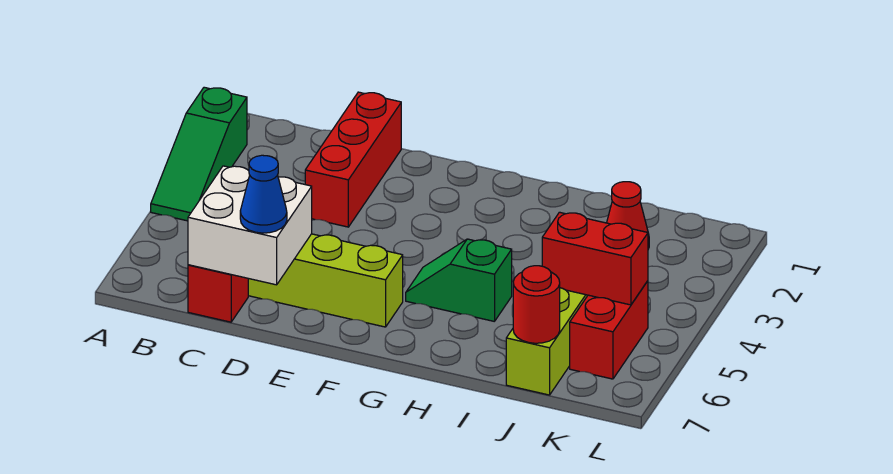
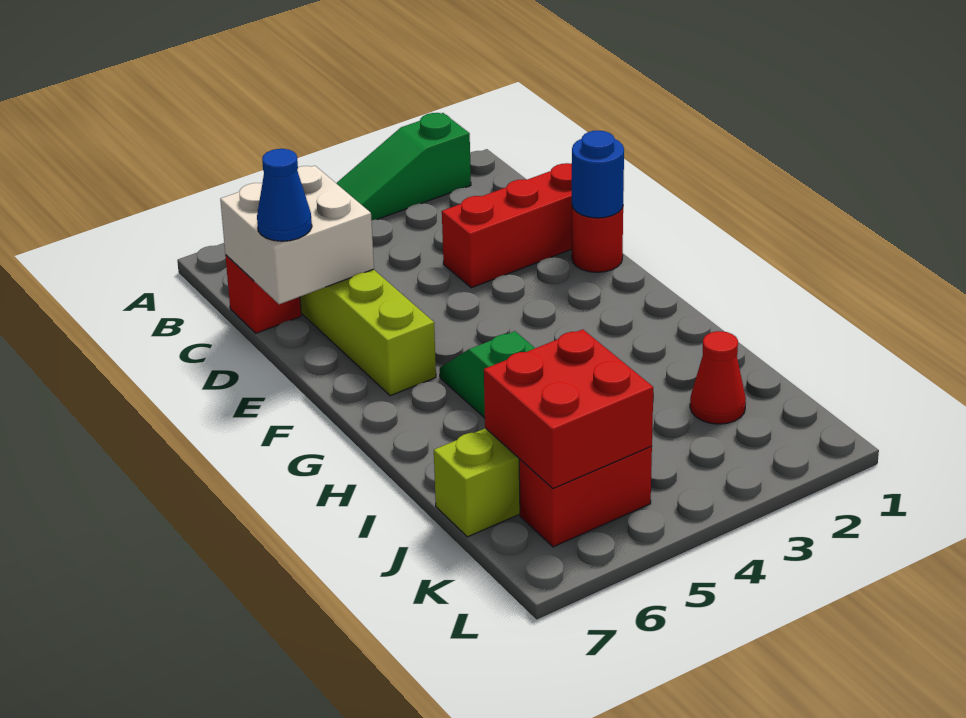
none -> blue 1x1 round brick [572,131,624,218]
red 1x2 brick [542,212,648,305] -> red 2x2 brick [484,329,653,489]
red 1x1 round brick [513,266,560,343] -> red 1x1 round brick moved to [572,207,623,272]

